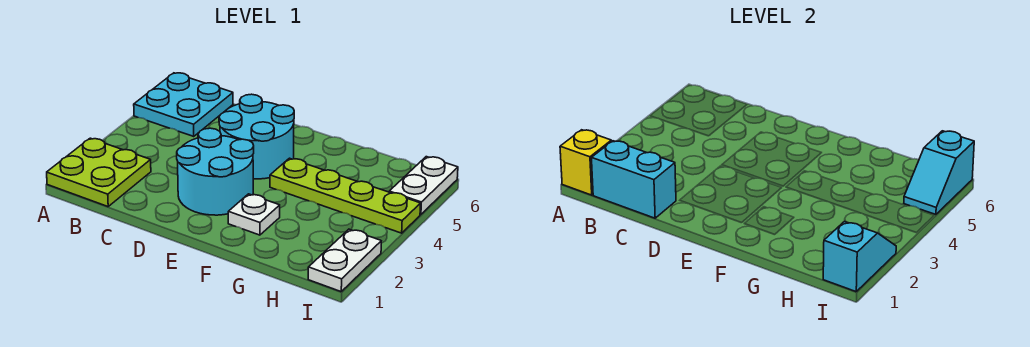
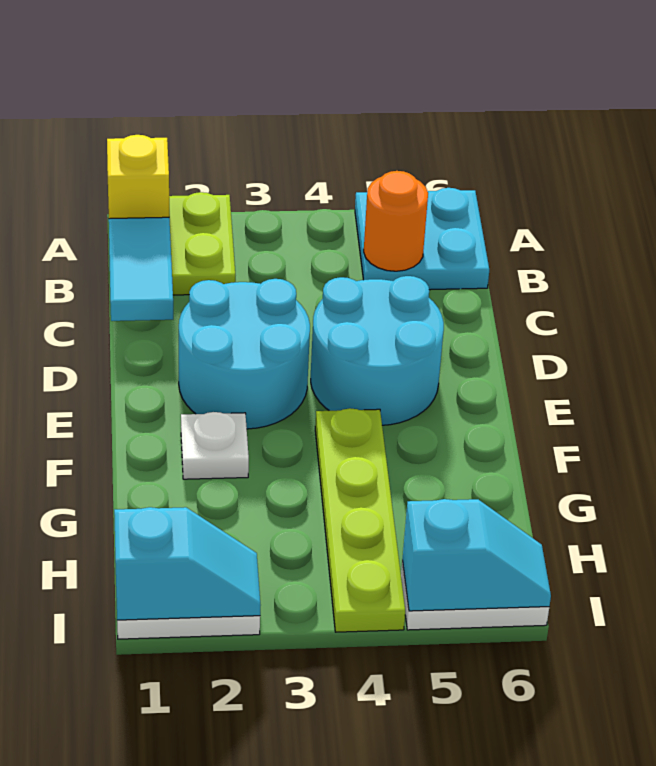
cyan 1x2 brick [592,141,676,218] -> cyan 1x2 tile [109,217,173,321]
none -> orange 1x1 round brick [364,171,428,271]
cyan 1x2 slope [904,131,974,215] -> cyan 1x2 slope turned to [402,499,551,611]

